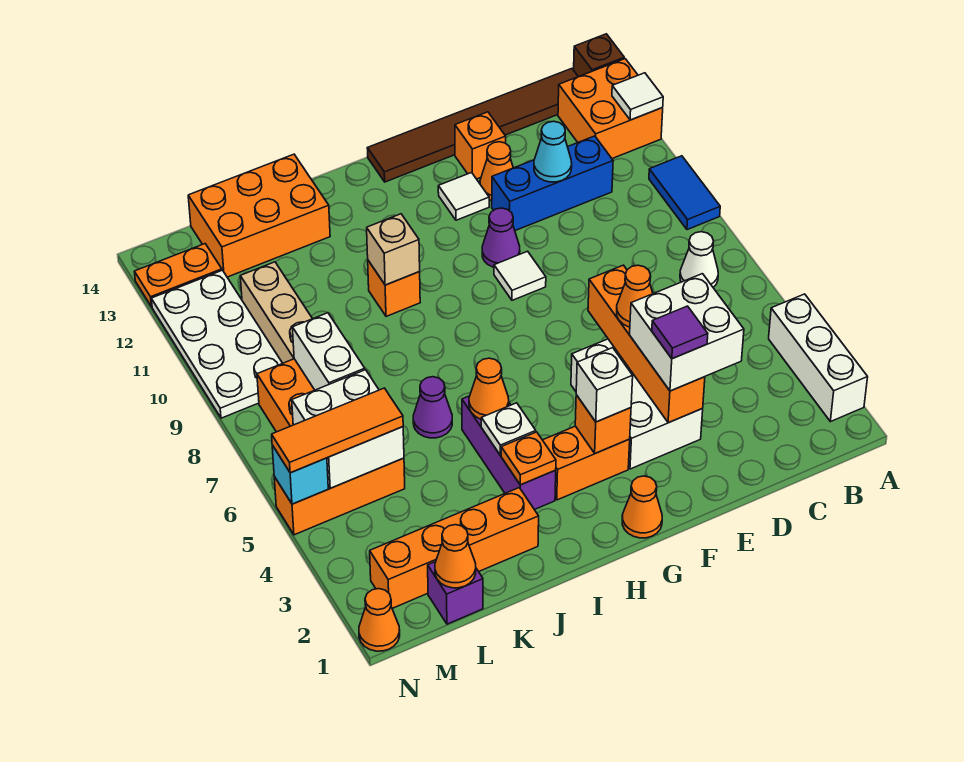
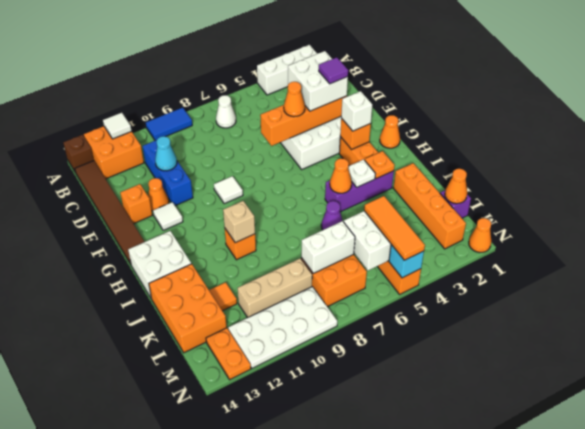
purple 1x1 cone [482,208,520,267] -> none
none -> white 2x2 brick [128,231,191,298]
none -> orange 1x1 tile [209,282,237,311]

